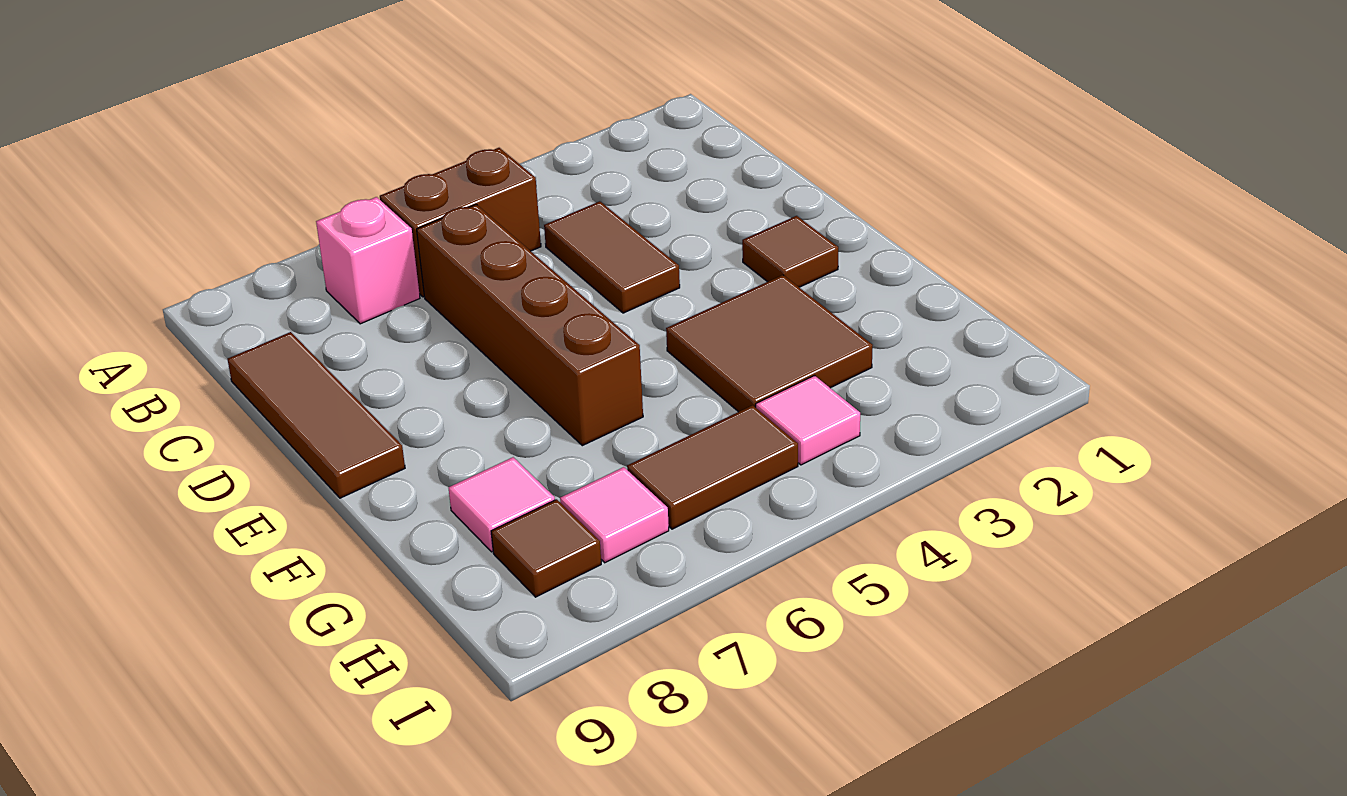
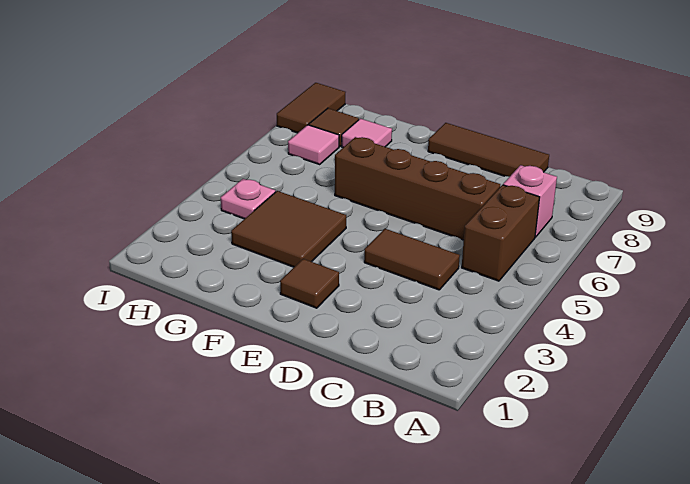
pink 1x1 tile [756,376,860,465] -> pink 1x1 plate [221,179,276,219]
brown 1x2 tile [627,405,798,529] -> brown 1x2 tile moved to [277,83,346,133]

